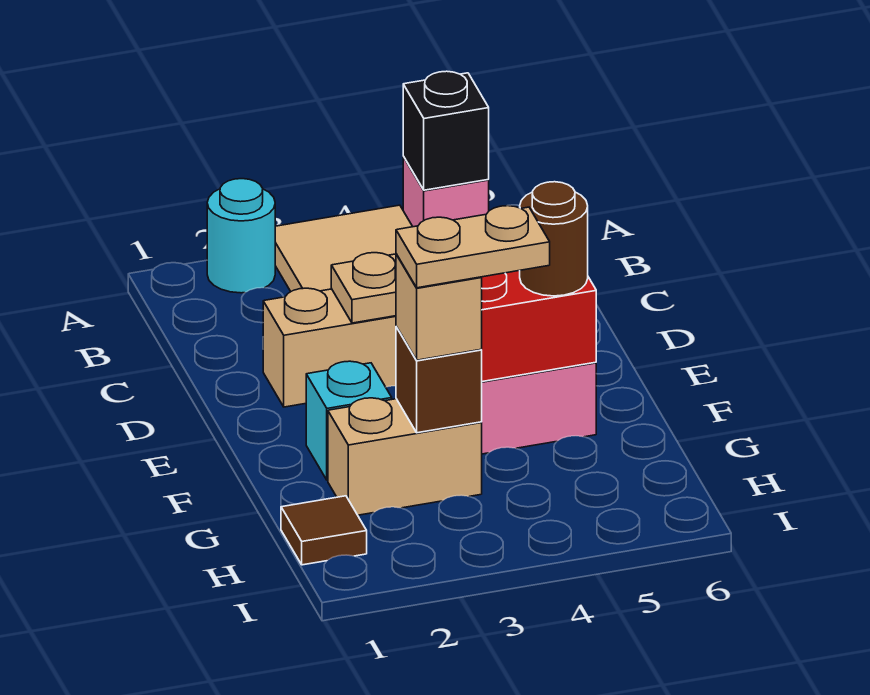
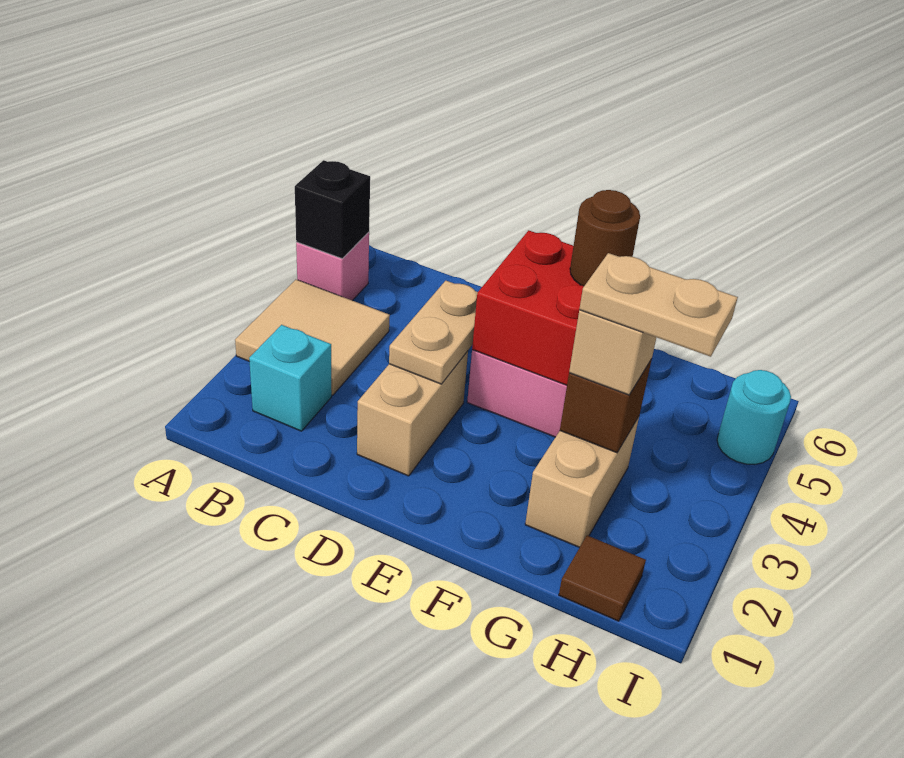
cyan 1x1 round brick [207,179,275,293] -> cyan 1x1 round brick moved to [717,370,791,465]
cyan 1x1 brick [306,361,392,480] -> cyan 1x1 brick moved to [249,325,332,431]
tan 1x2 plate [396,206,550,288] -> tan 1x2 plate turned to [579,253,738,357]

